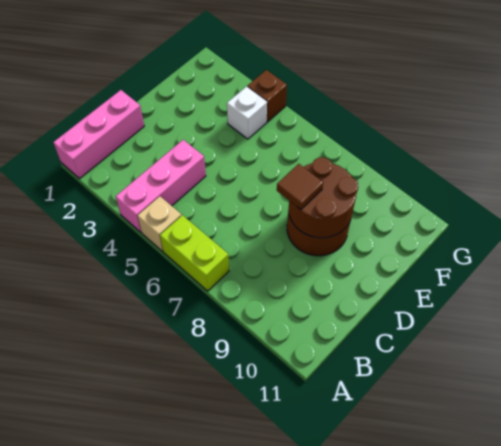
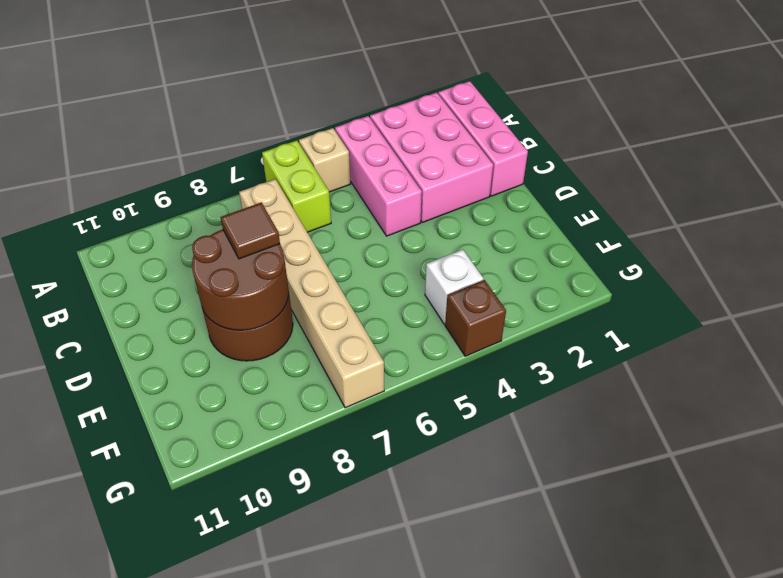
none -> pink 2x3 brick [370,92,493,222]
lime 1x2 brick [160,215,229,291] -> lime 1x2 brick turned to [262,140,331,232]
none -> tan 1x6 brick [239,179,384,408]

